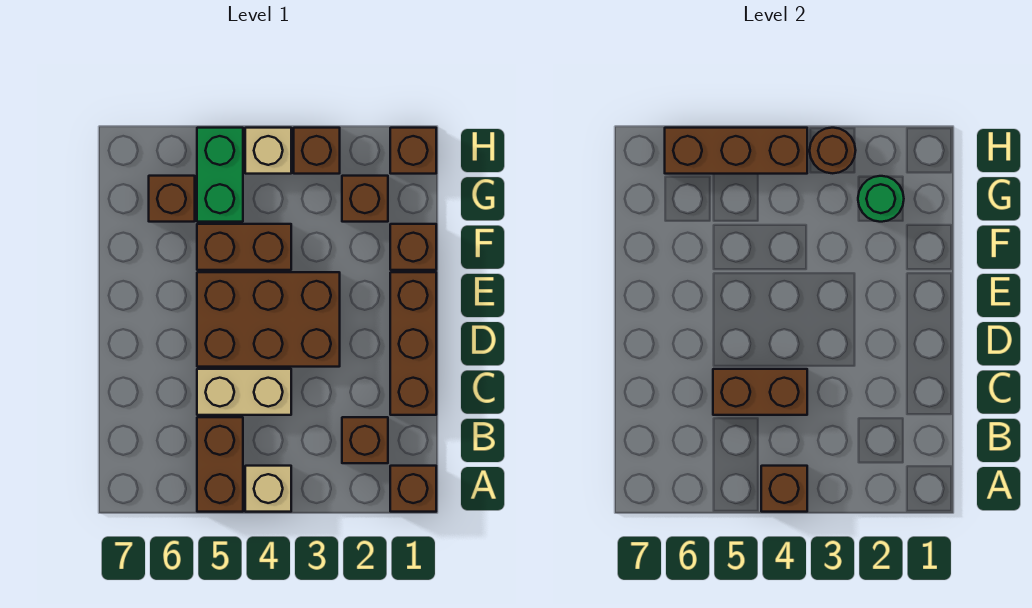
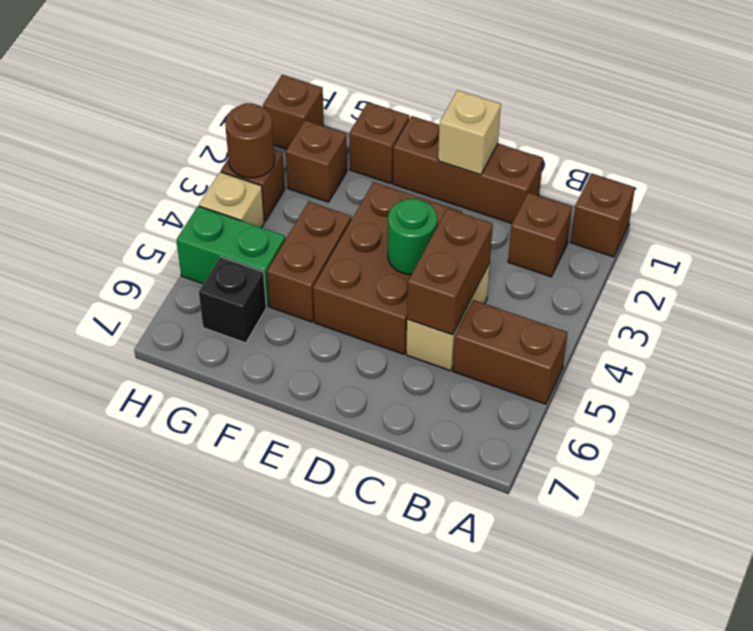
tan 1x1 brick [245,466,291,512] -> tan 1x1 brick moved to [438,90,501,175]
brown 1x1 brick [761,466,807,512] -> none
green 1x1 round brick [858,176,904,222] -> green 1x1 round brick moved to [388,199,437,275]
brown 1x1 brick [149,176,195,222] -> black 1x1 brick [199,257,266,343]
brown 1x3 brick [665,128,807,174] -> none

